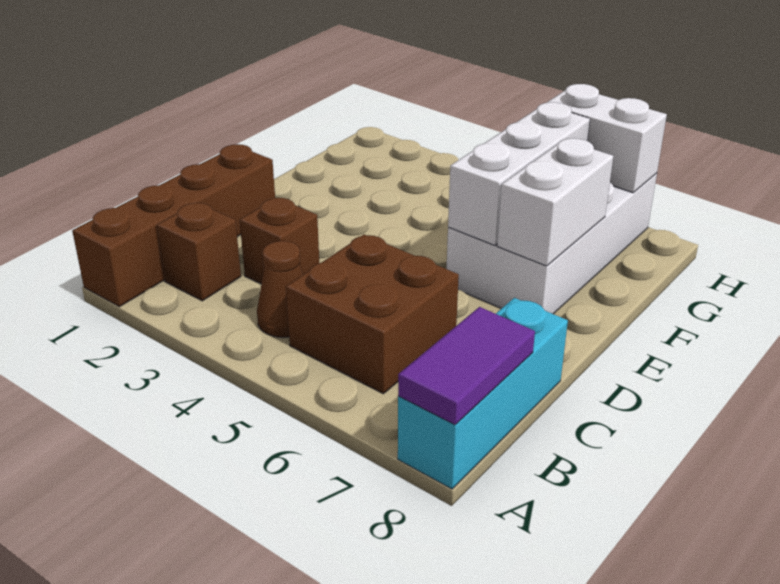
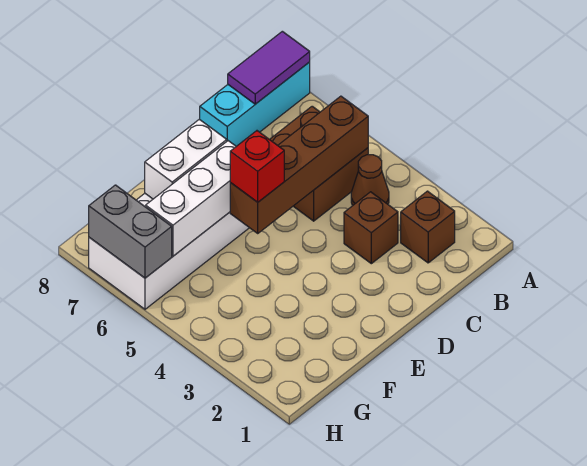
brown 1x4 brick [72,144,275,307] -> brown 1x4 brick moved to [230,96,368,233]
none -> red 1x1 brick [230,131,284,202]
white 1x2 brick [547,84,667,193] -> grey 1x2 brick [89,185,172,278]

